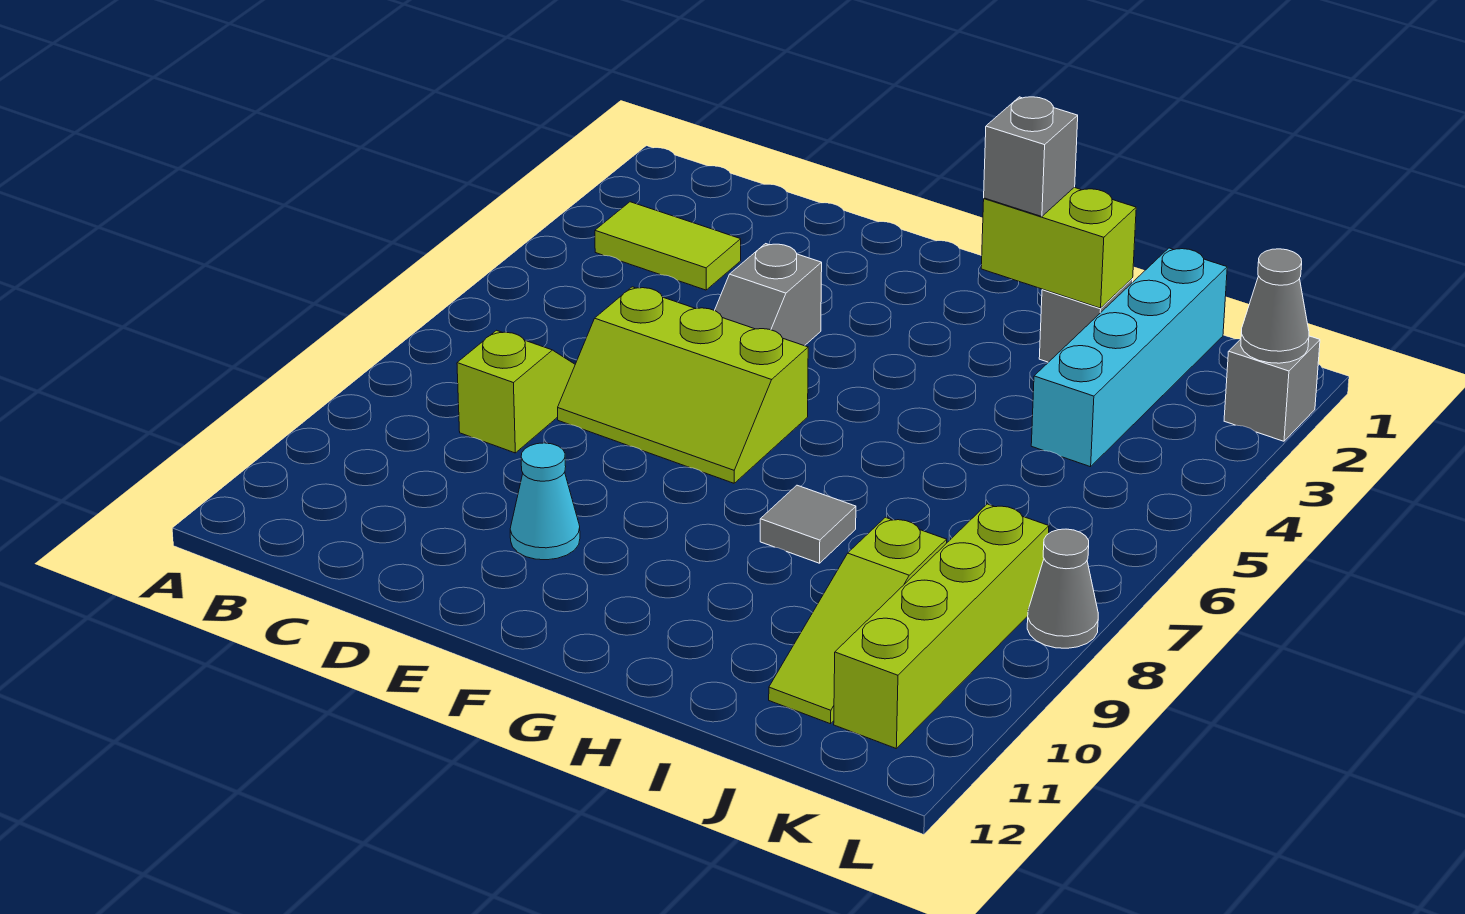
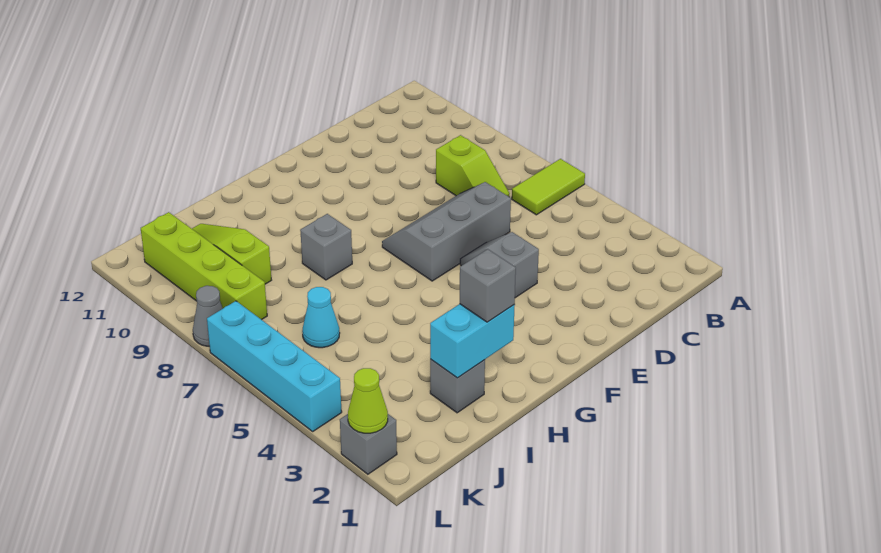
lime 1x2 tile [595,202,741,290] -> lime 1x2 tile moved to [512,159,585,215]
lime 2x3 slope [558,287,808,483] -> grey 2x3 slope [382,182,511,281]
cyan 1x1 cone [510,443,580,560] -> cyan 1x1 cone moved to [302,287,340,348]
lime 1x2 brick [981,188,1136,308] -> cyan 1x2 brick [430,304,515,378]
grey 1x1 tile [760,485,856,563] -> grey 1x1 brick [300,214,352,280]
cyan 1x4 brick [1031,248,1227,467] -> cyan 1x4 brick moved to [207,301,342,431]
grey 1x1 cone [1241,249,1309,363] -> lime 1x1 cone [348,368,388,433]

